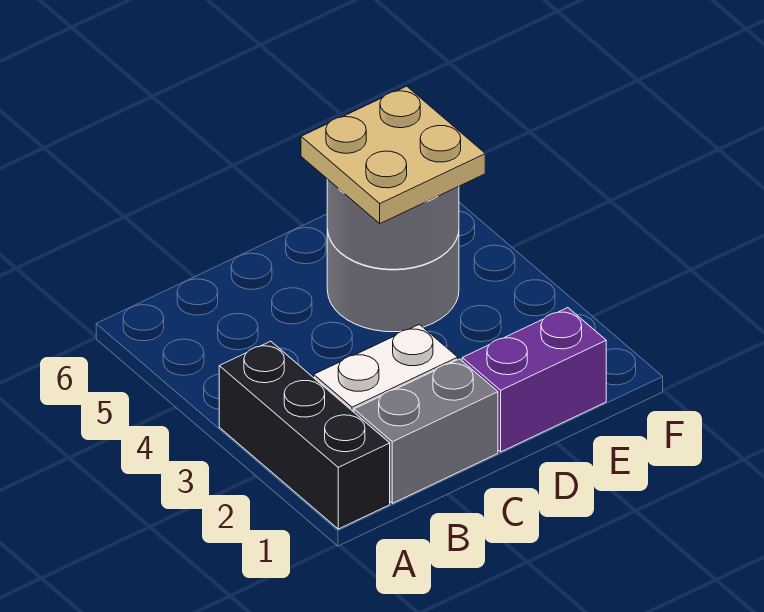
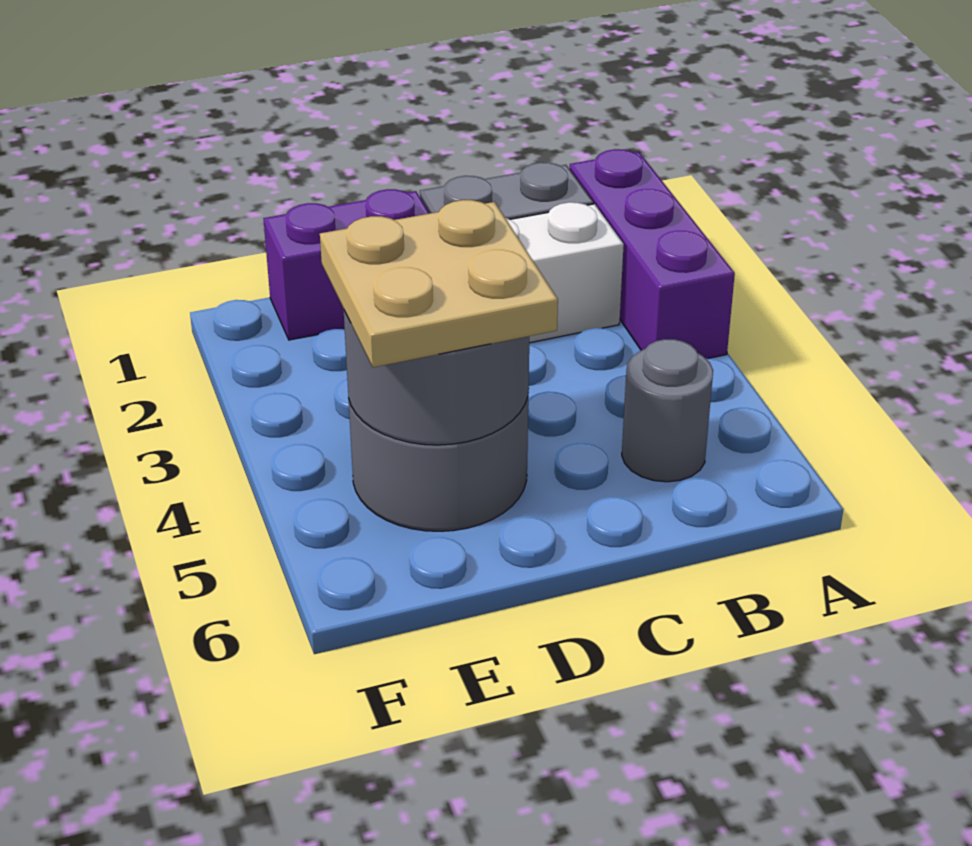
black 1x3 brick [219,341,390,529] -> purple 1x3 brick [570,149,735,359]
none -> grey 1x1 round brick [622,339,713,482]

